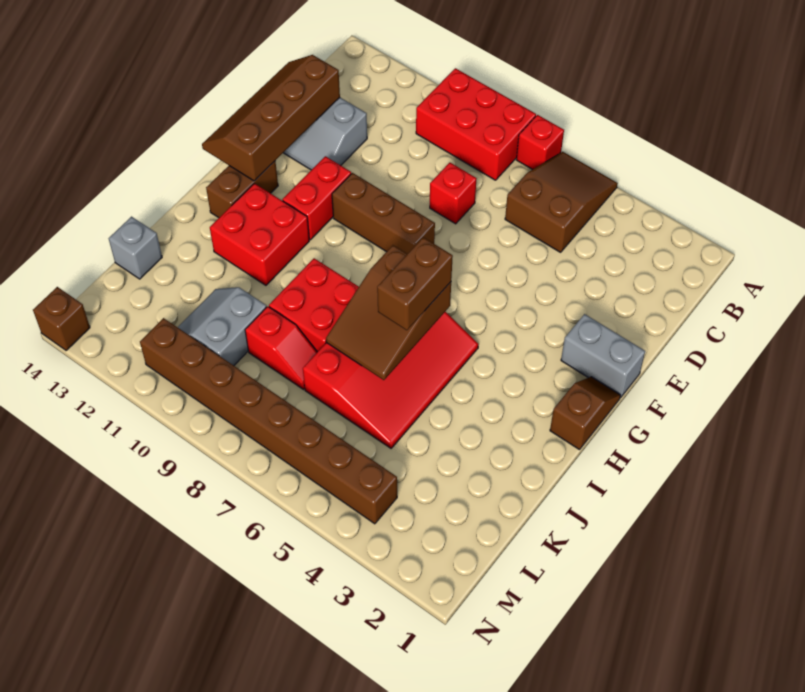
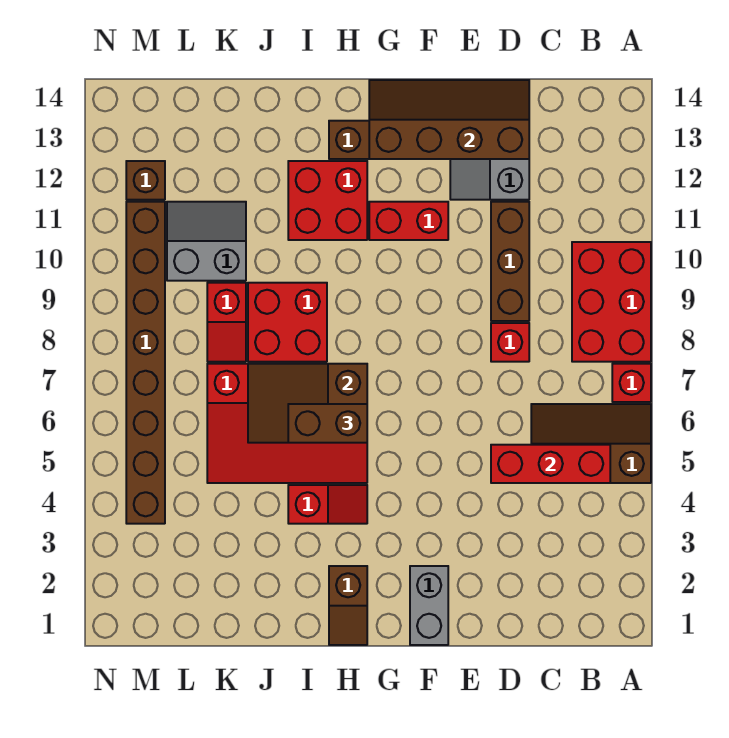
brown 2x3 slope [505,152,618,252] -> brown 2x3 slope turned to [531,404,651,483]
none -> red 1x3 brick [491,445,610,483]
brown 1x3 brick [332,173,435,254] -> brown 1x3 brick moved to [491,202,529,321]
brown 1x2 slope [550,377,621,450] -> brown 1x2 slope turned to [329,566,367,645]
none -> red 1x2 slope [288,485,367,524]
grey 1x1 brick [109,217,162,279] -> none
brown 1x1 brick [33,287,90,351] -> brown 1x1 brick moved to [126,161,165,200]

